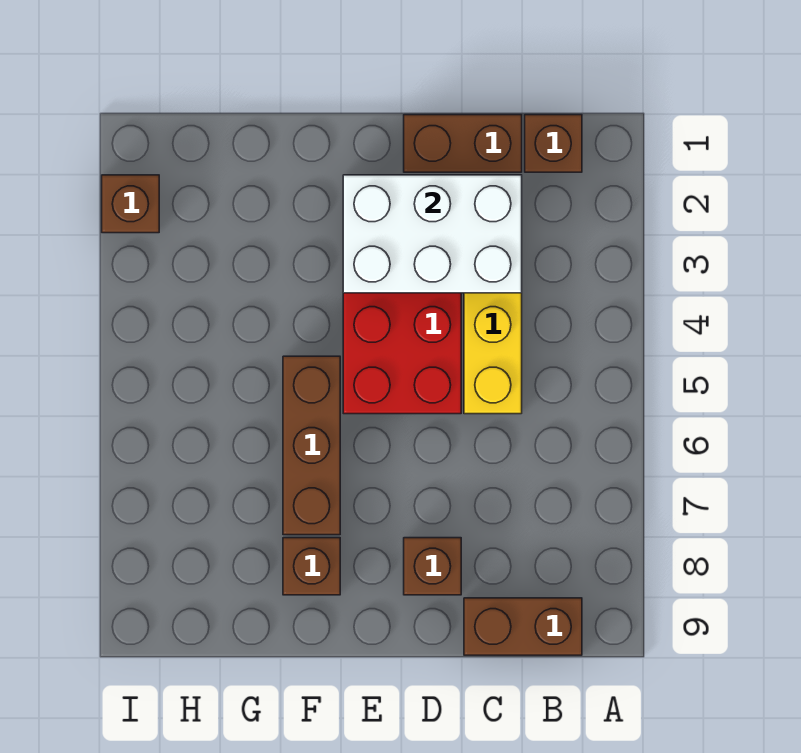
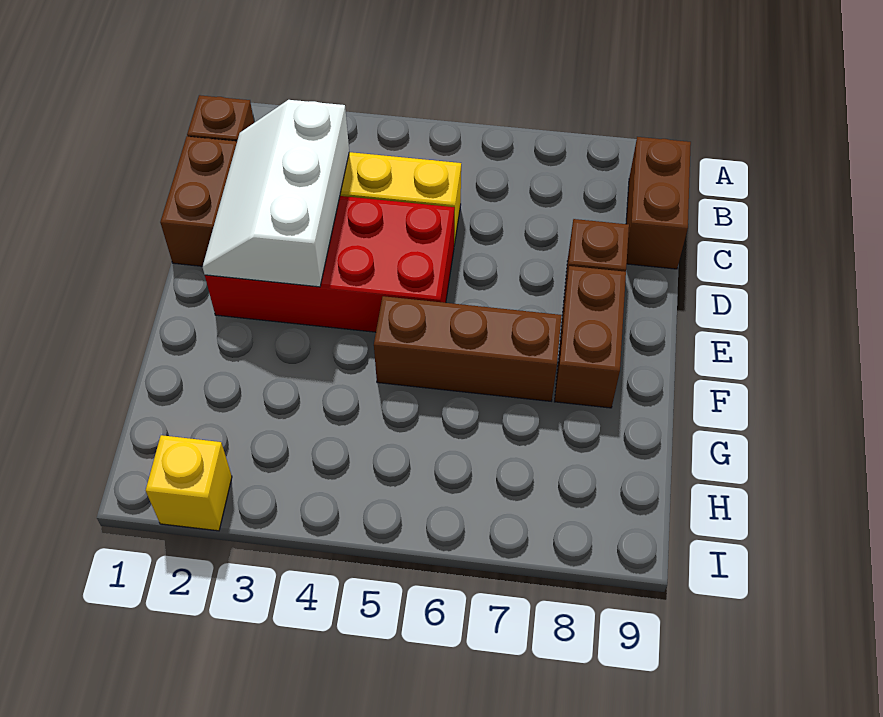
white 2x3 brick [343,175,522,293] -> white 2x3 slope [203,100,349,287]
brown 1x1 brick [283,538,340,595] -> brown 1x2 brick [555,266,626,408]
brown 1x1 brick [102,175,159,233] -> yellow 1x1 brick [146,435,232,531]

